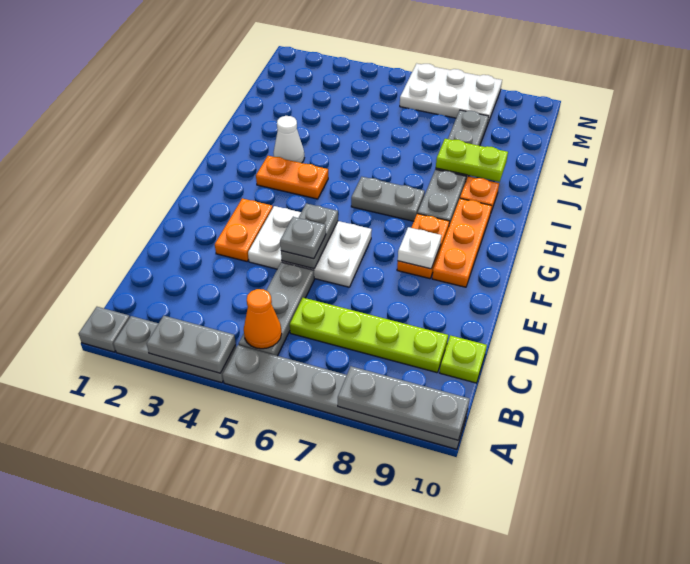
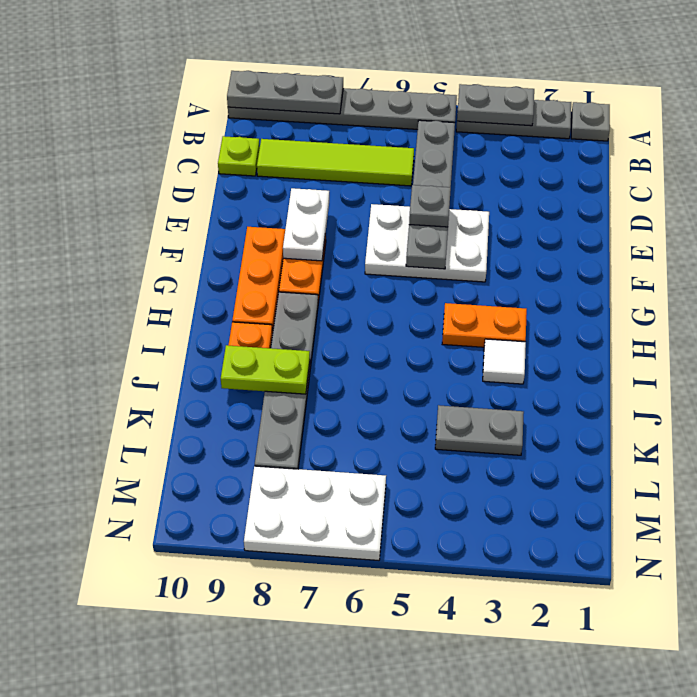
orange 1x1 cone [244,289,282,349] -> none
lime 1x4 plate [290,298,448,373] -> lime 1x4 tile [257,139,414,186]
orange 1x2 plate [215,198,273,261] -> none
white 1x1 plate [398,227,441,269] -> white 1x2 plate [283,188,329,261]
grey 1x2 plate [351,177,425,221] -> grey 1x2 plate moved to [435,405,524,455]
white 1x1 cone [273,116,304,163] -> white 1x1 tile [483,339,526,384]

